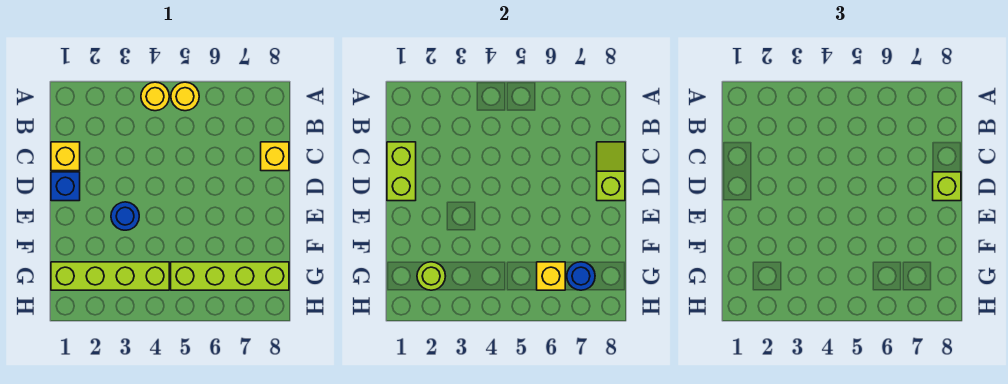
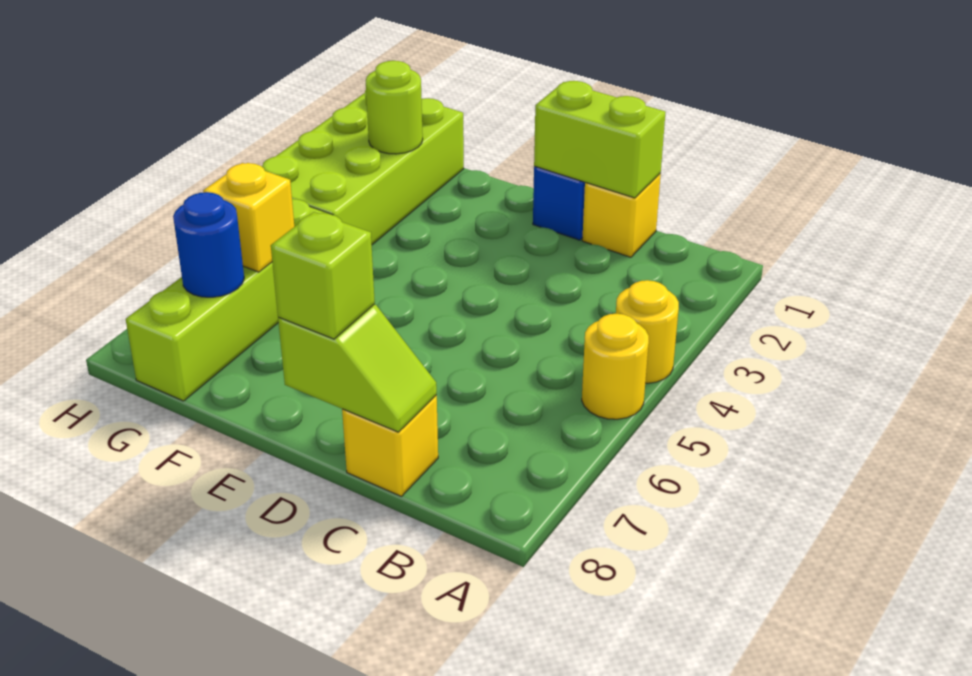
blue 1x1 round brick [111,202,139,230] -> none
lime 1x4 brick [51,262,169,290] -> lime 2x4 brick [262,90,464,244]

